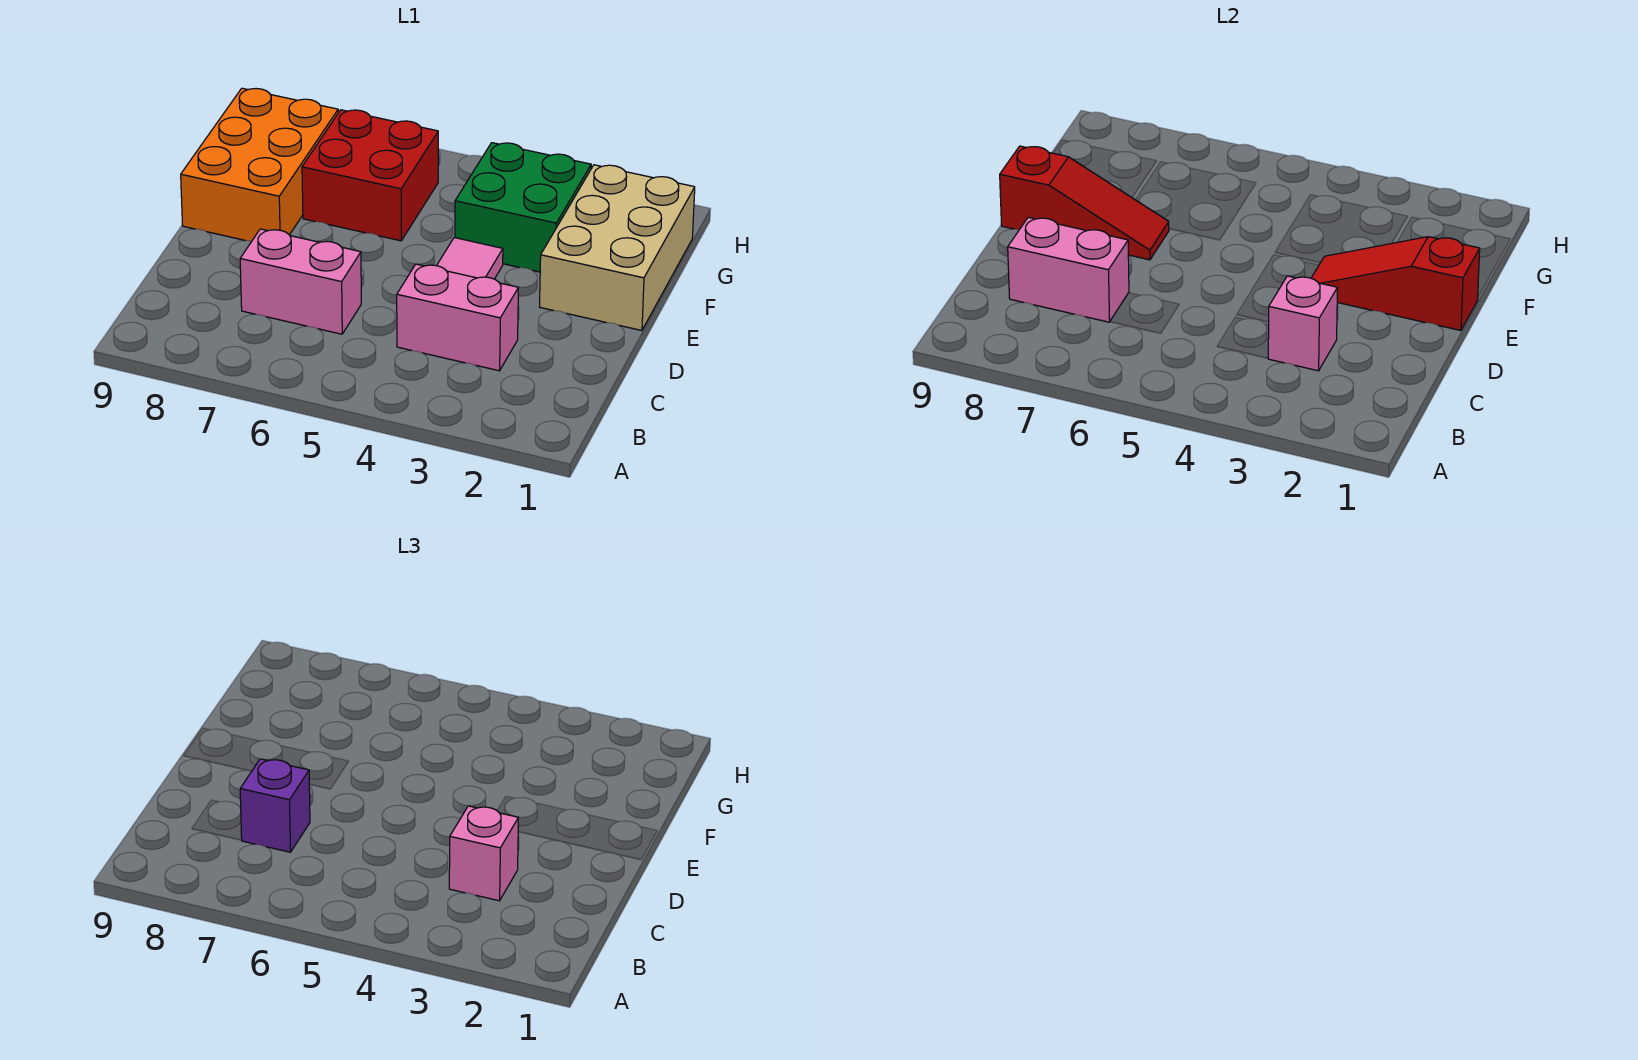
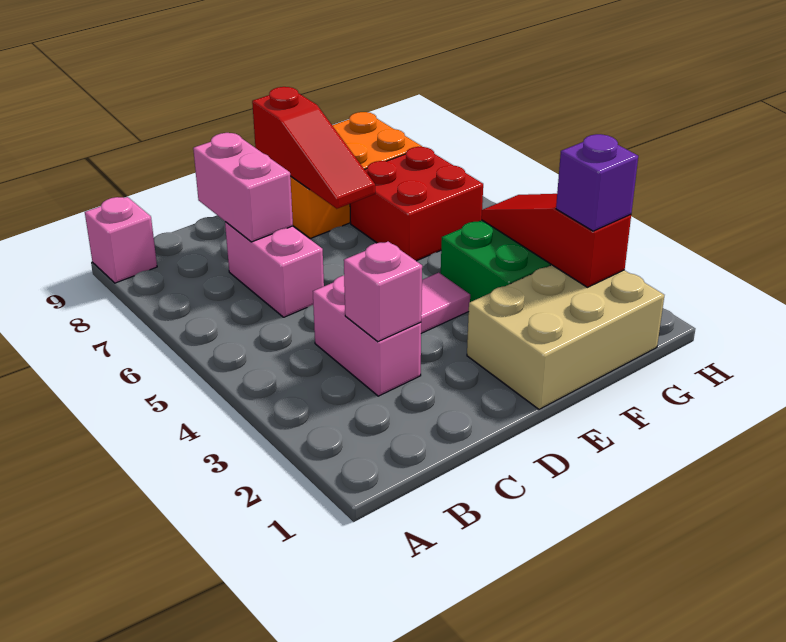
pink 1x1 brick [449,806,518,901] -> pink 1x1 brick moved to [85,197,157,283]
purple 1x1 brick [240,759,310,852] -> purple 1x1 brick moved to [556,134,638,231]
red 1x3 slope [1311,237,1480,331] -> red 1x3 slope moved to [481,194,631,287]

